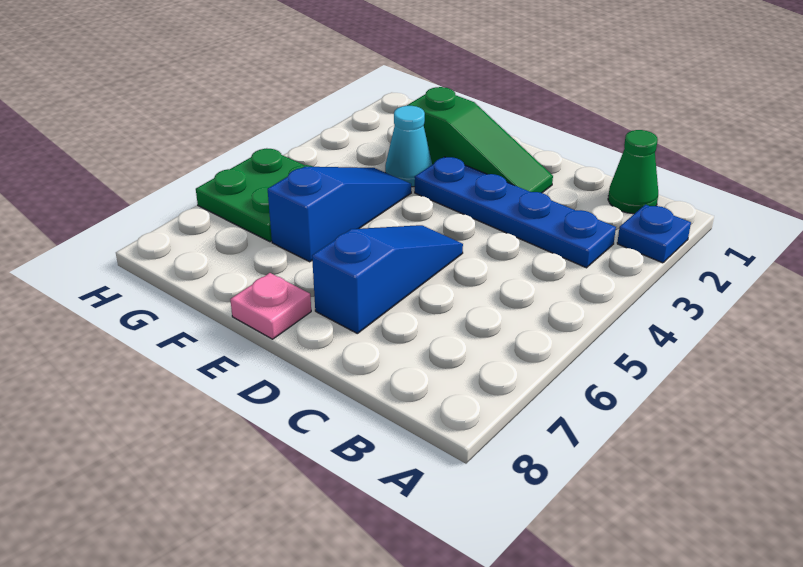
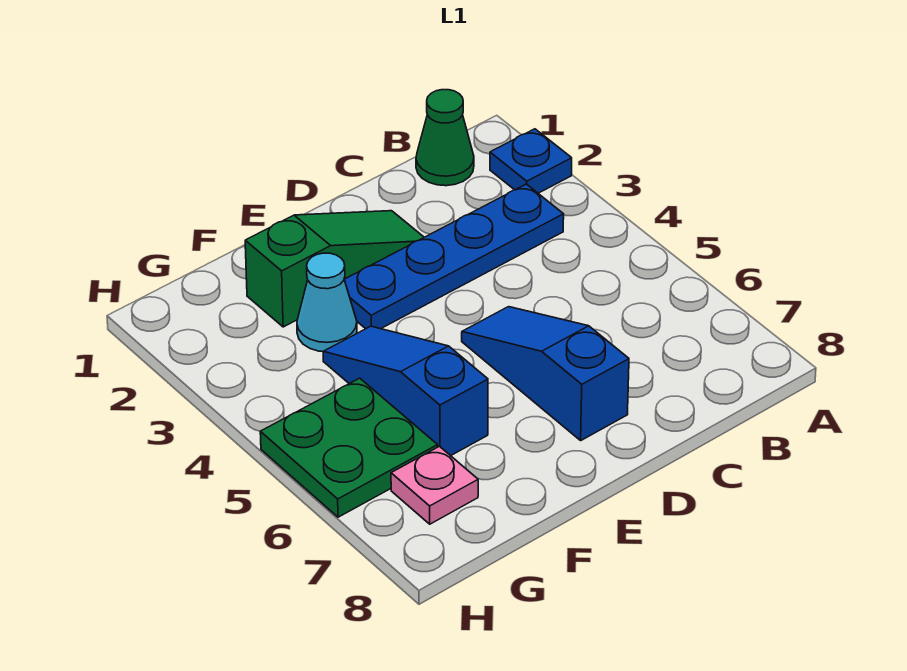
pink 1x1 plate [230,273,311,339] -> pink 1x1 plate moved to [391,446,478,524]

